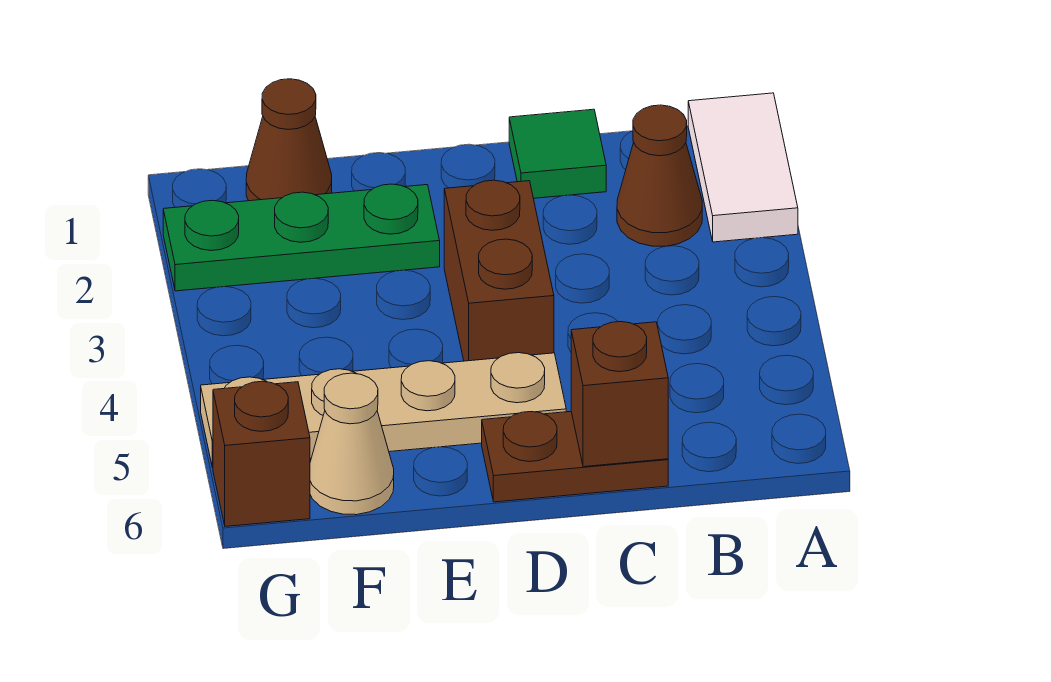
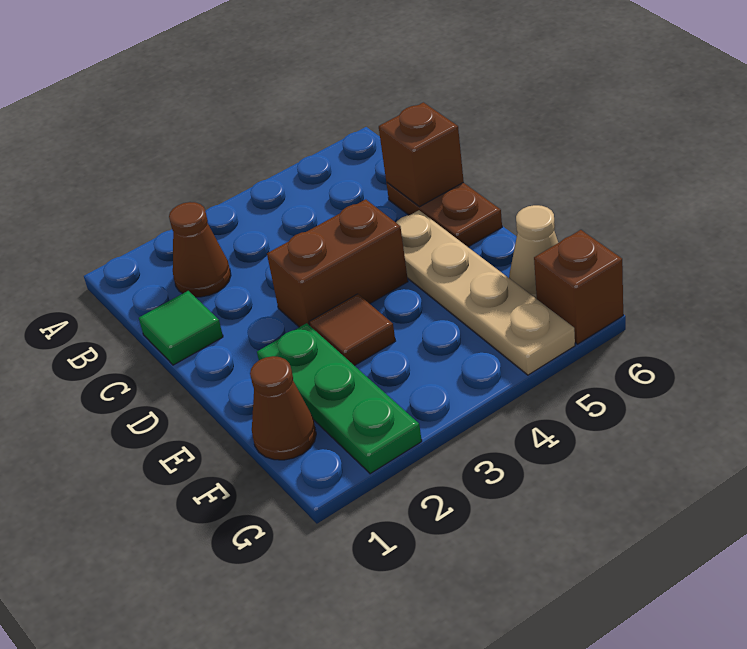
white 1x2 tile [688,93,798,242] -> none
none -> brown 1x1 tile [309,294,395,366]

